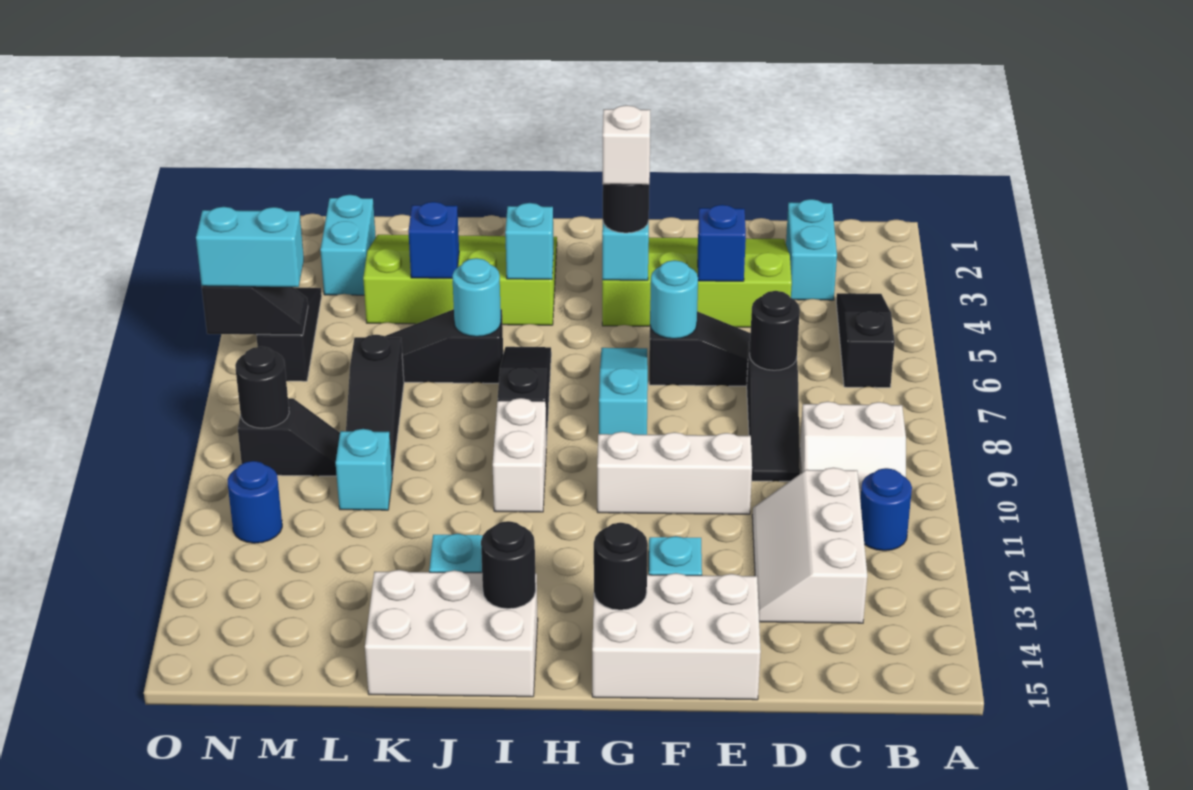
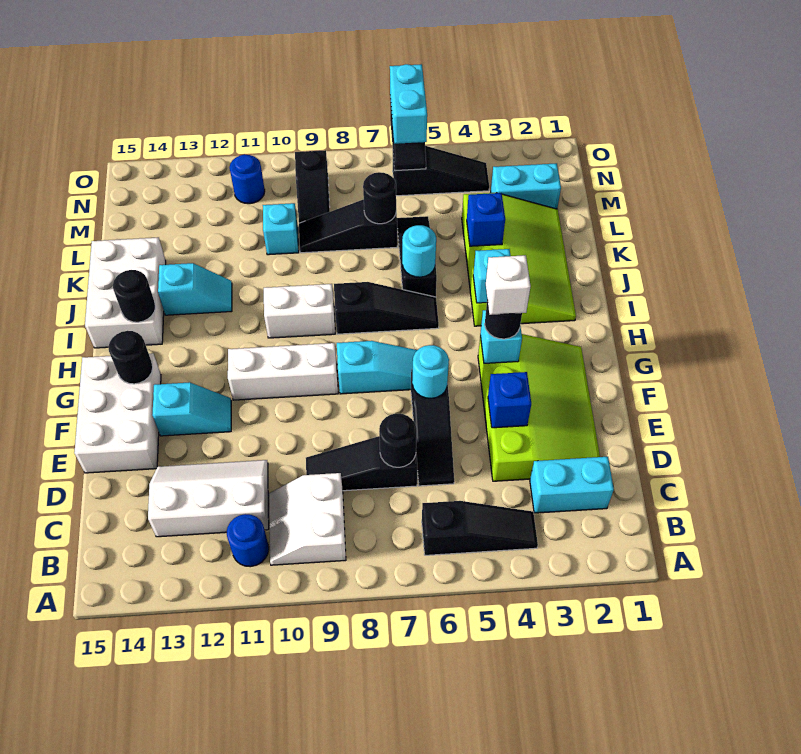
white 1x3 brick [597,432,752,514] -> white 1x3 brick turned to [228,343,338,400]
black 1x1 round brick [235,347,289,428] -> black 1x1 round brick moved to [363,172,396,224]

